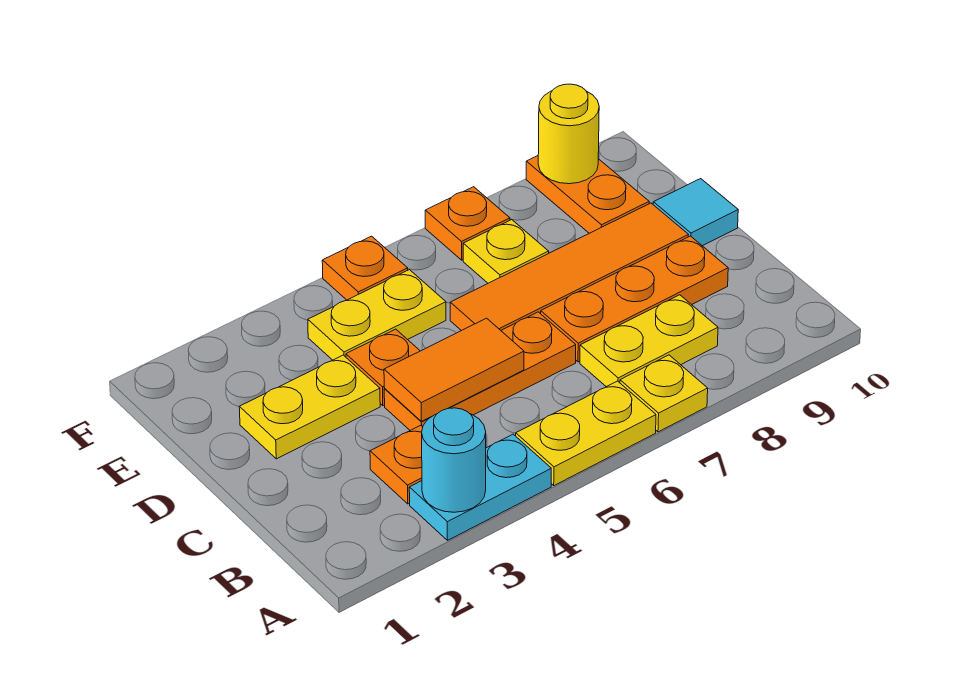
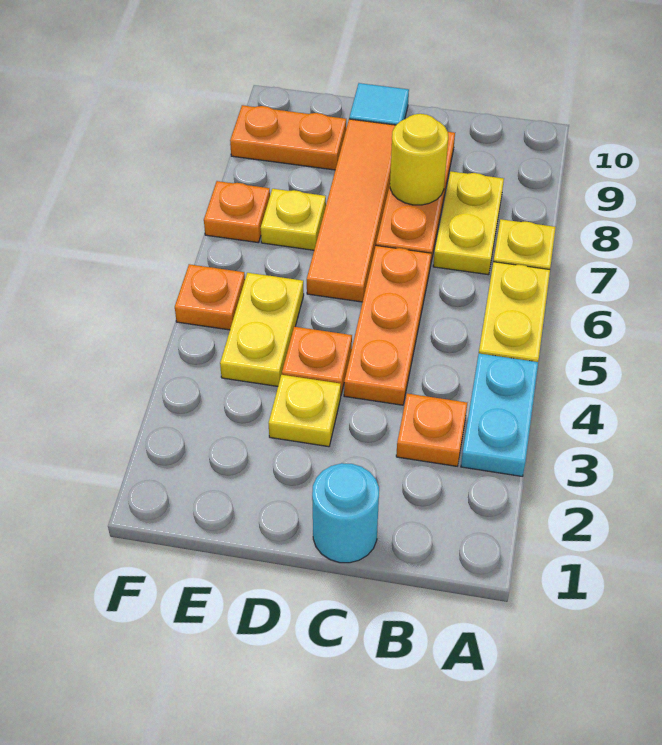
cyan 1x1 round brick [422,408,486,512] -> cyan 1x1 round brick moved to [312,463,379,563]
orange 1x2 tile [384,318,524,421] -> none
yellow 1x2 plate [239,355,380,459] -> yellow 1x1 plate [269,375,341,447]
yellow 1x1 round brick [538,84,599,184] -> yellow 1x1 round brick moved to [390,114,448,205]

